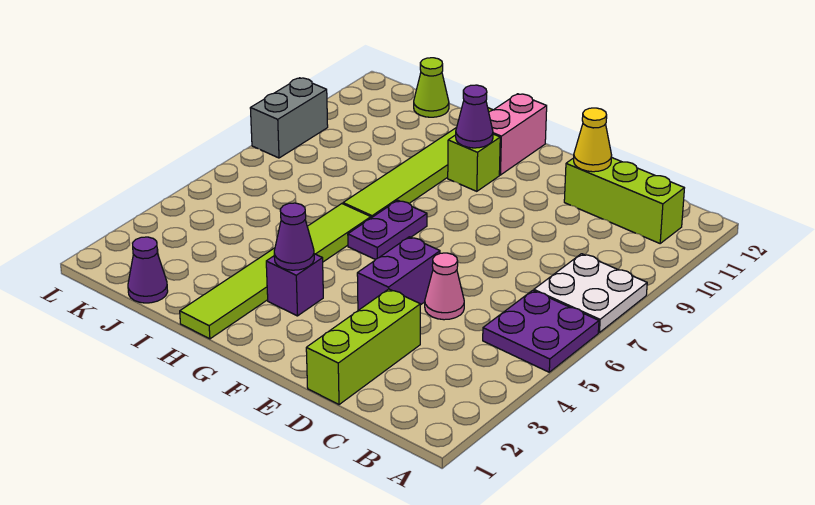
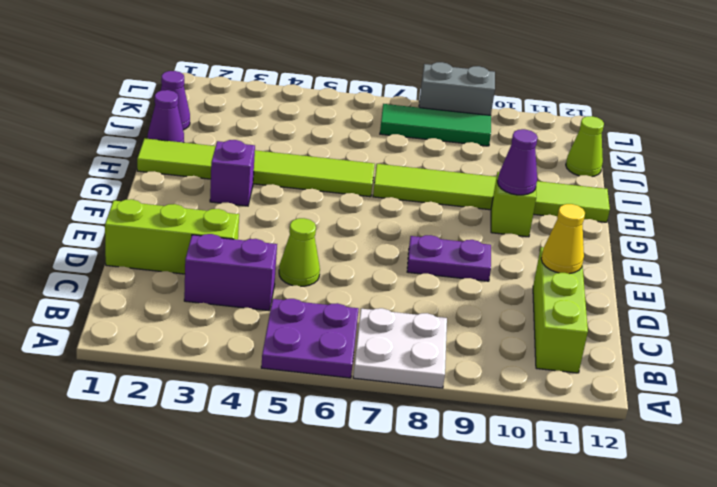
pink 1x1 cone [425,253,464,320] -> lime 1x1 cone [279,218,320,286]
purple 1x2 brick [357,237,440,310] -> purple 1x2 brick moved to [184,234,277,311]
purple 1x1 cone [274,203,314,270] -> purple 1x1 cone moved to [148,90,184,143]
purple 1x2 plate [348,200,427,259] -> purple 1x2 plate moved to [407,235,491,281]
pink 1x2 brick [489,94,547,175] -> none
none -> green 1x3 tile [380,104,491,146]

